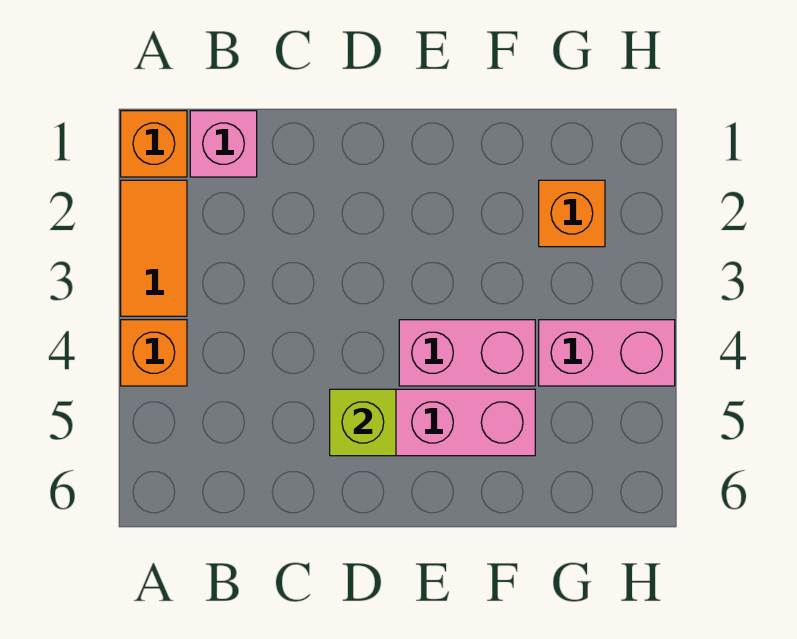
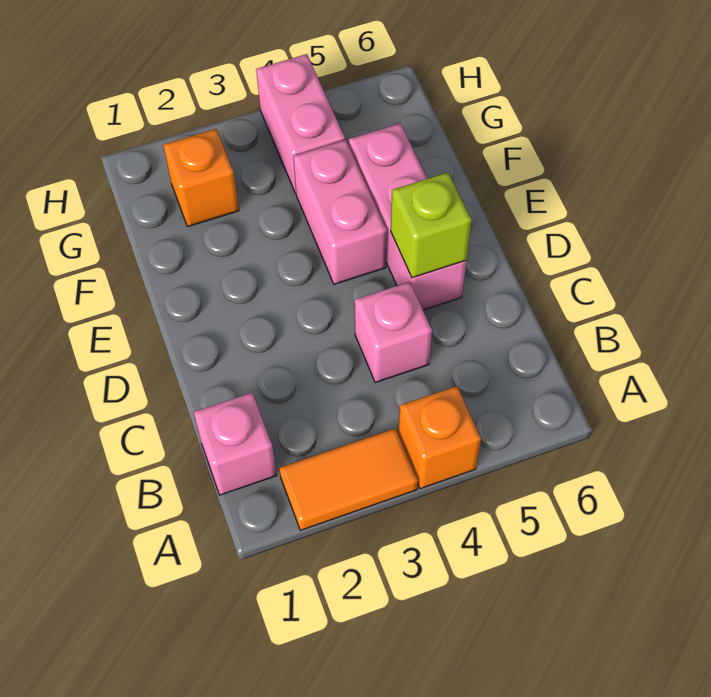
orange 1x1 brick [121,111,187,177] -> none
none -> pink 1x1 brick [355,282,432,383]

